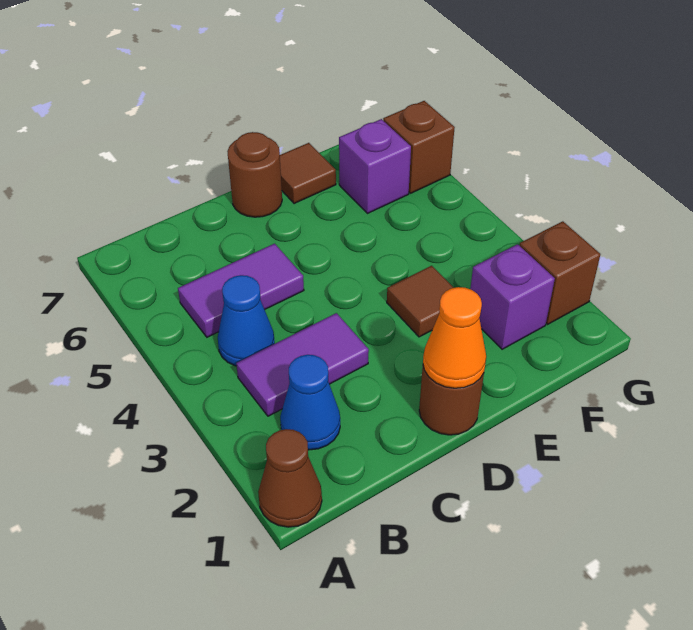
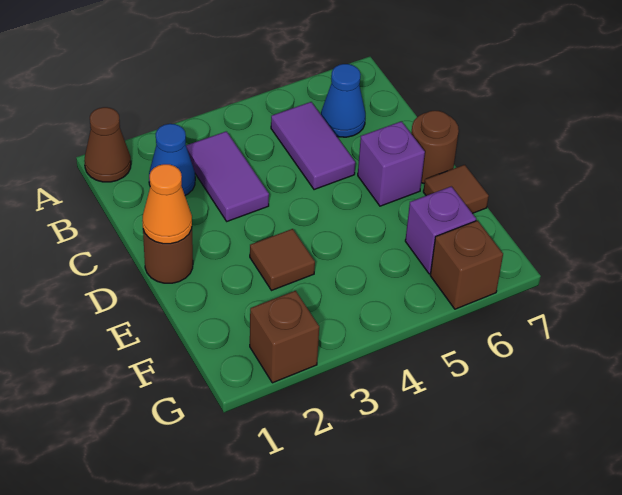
blue 1x1 cone [218,275,275,366] -> blue 1x1 cone moved to [321,64,365,137]
purple 1x1 brick [470,244,555,349] -> purple 1x1 brick moved to [358,121,425,206]

